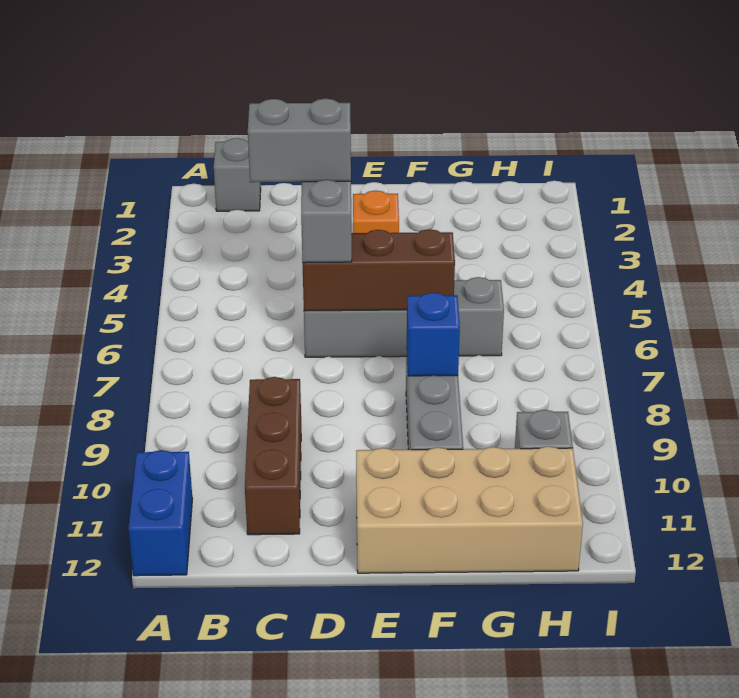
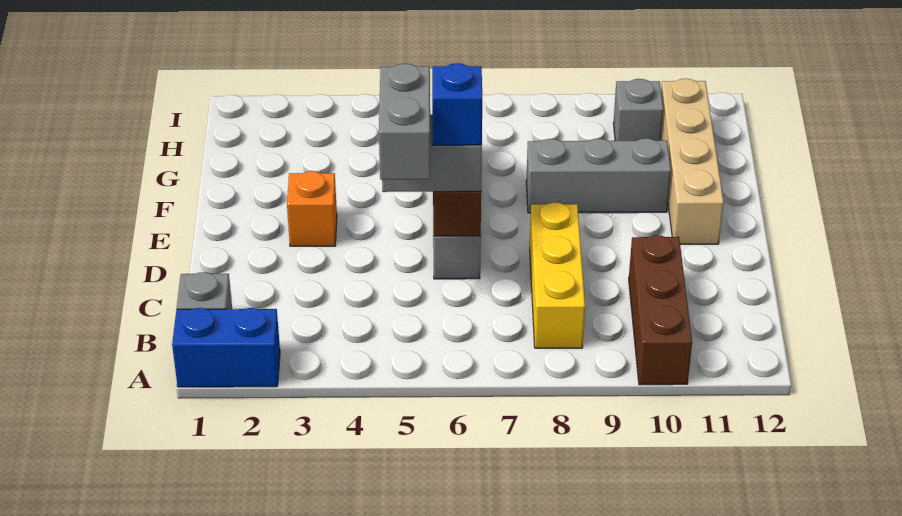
blue 1x2 brick [128,450,192,576] -> blue 1x2 brick moved to [172,308,280,387]
none -> yellow 1x3 brick [530,202,585,348]
brown 1x3 brick [245,377,301,535] -> brown 1x3 brick turned to [629,235,692,385]
tan 2x4 brick [356,446,583,573] -> tan 1x4 brick [661,79,724,244]
blue 1x1 brick [407,293,460,376] -> blue 1x1 brick moved to [432,63,482,145]

